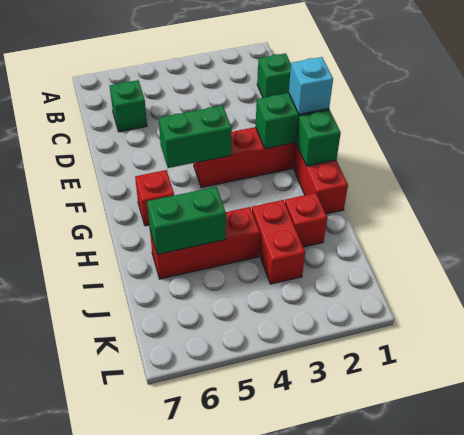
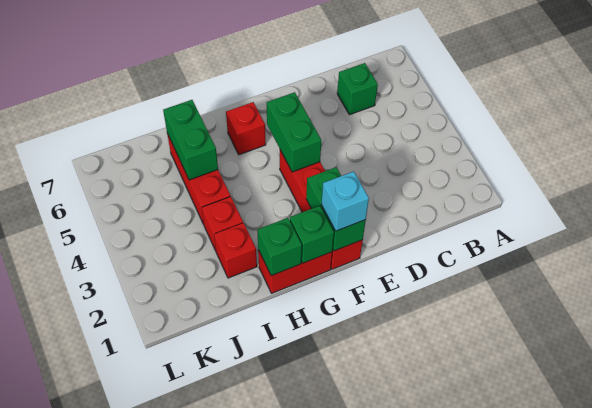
green 1x1 brick [257,53,291,98] -> green 1x1 brick moved to [257,218,302,276]
red 1x2 brick [252,200,305,284] -> red 1x1 brick [202,197,243,251]

